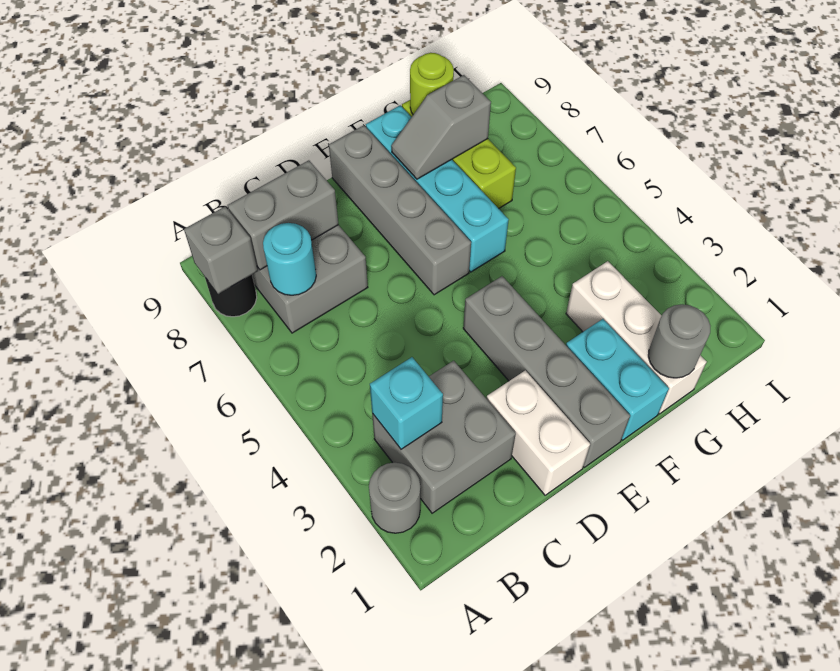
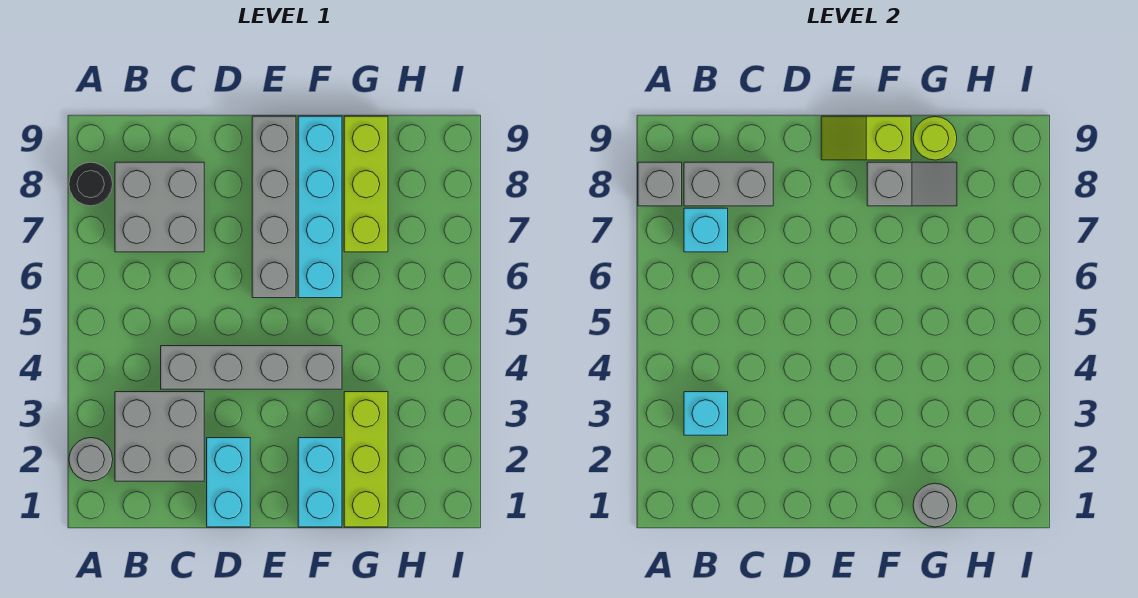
cyan 1x1 round brick [263,223,316,295] -> cyan 1x1 brick [684,208,728,252]
white 1x2 brick [487,370,590,495] -> cyan 1x2 brick [207,438,250,527]
grey 1x4 brick [463,276,630,467] -> grey 1x4 brick turned to [161,346,342,389]
none -> lime 1x2 slope [821,116,911,160]
grey 1x2 slope [391,75,491,179] -> grey 1x2 slope turned to [867,162,957,206]
white 1x3 brick [566,261,707,414] -> lime 1x3 brick [344,392,388,527]

